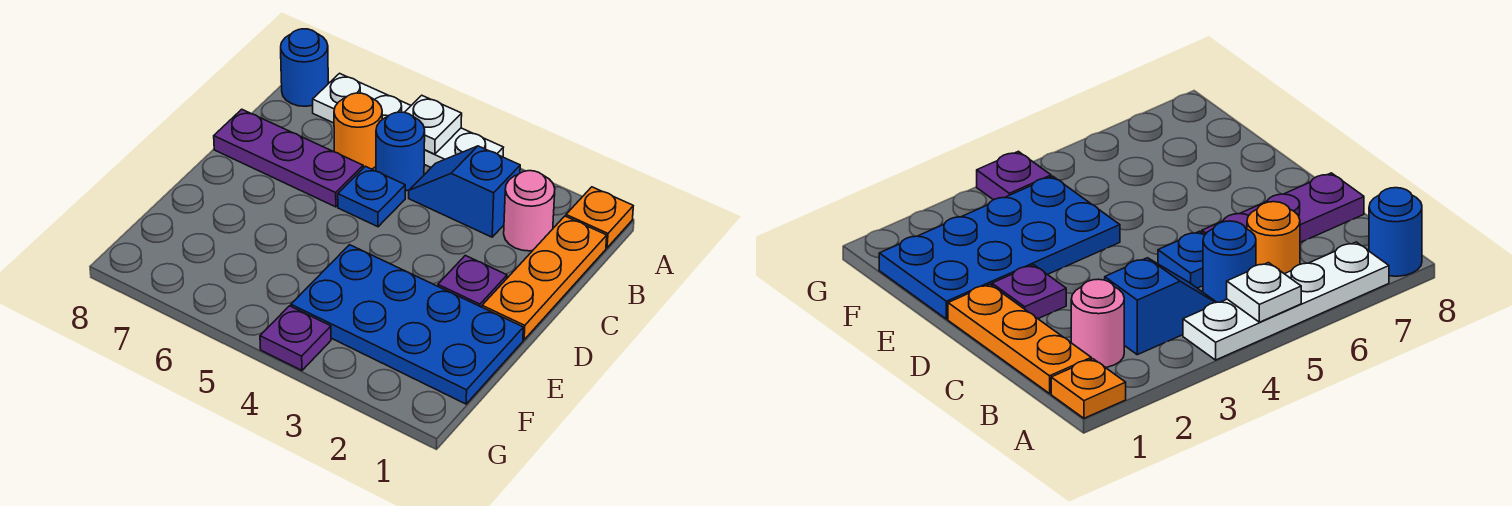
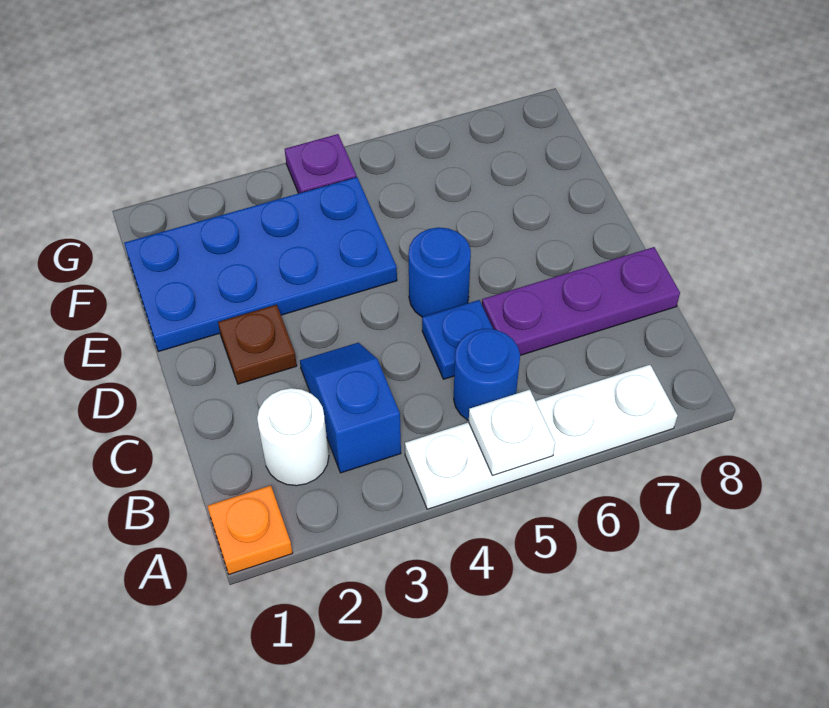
blue 1x1 round brick [281,29,328,106] -> blue 1x1 round brick moved to [409,227,471,317]
orange 1x3 plate [482,216,607,340] -> none
pink 1x1 round brick [504,171,555,251] -> white 1x1 round brick [257,388,329,486]
blue 1x2 slope [409,146,520,237] -> blue 1x2 slope turned to [300,343,401,473]
orange 1x1 round brick [334,93,382,169] -> none
purple 1x1 plate [438,255,507,307] -> brown 1x1 plate [218,305,297,384]

